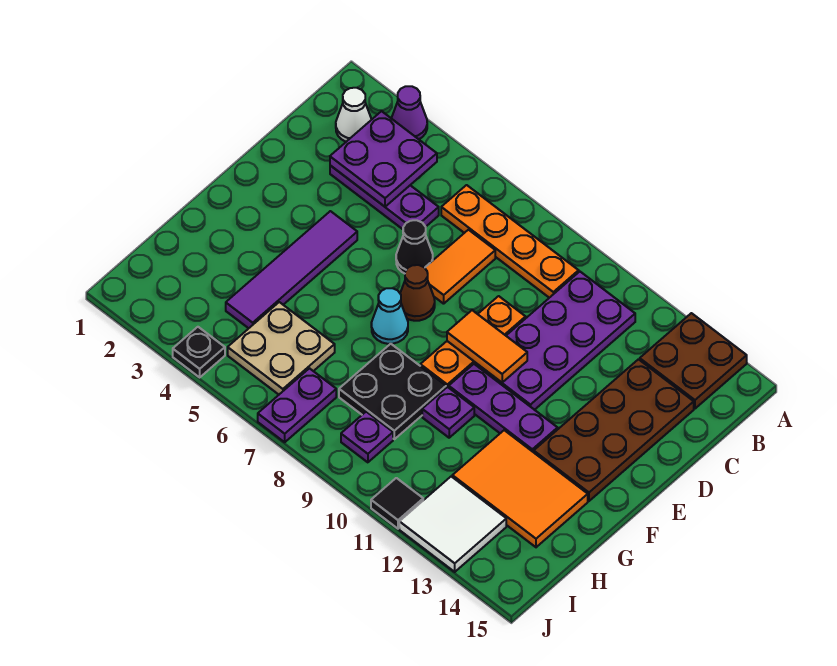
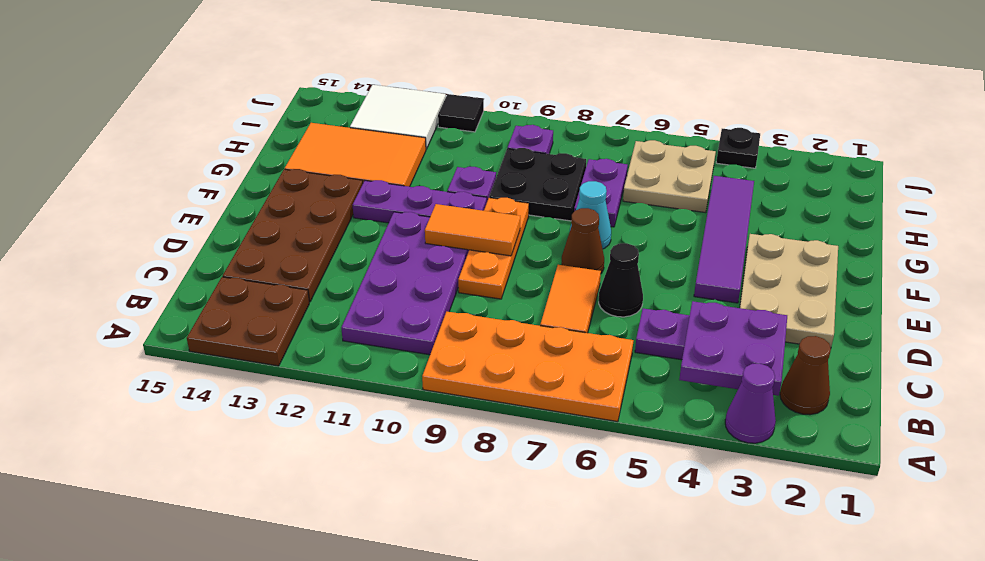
white 1x1 cone [336,88,372,142] -> brown 1x1 cone [780,336,831,415]
orange 1x4 plate [441,185,579,298] -> orange 2x4 plate [422,312,633,422]
none -> tan 2x3 plate [740,234,838,347]
purple 1x2 plate [258,368,336,442] -> purple 1x2 plate moved to [574,159,628,227]

